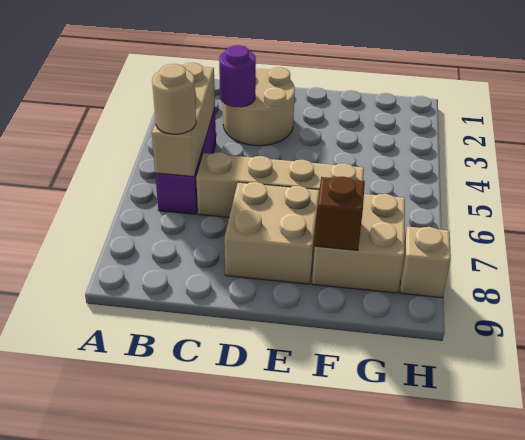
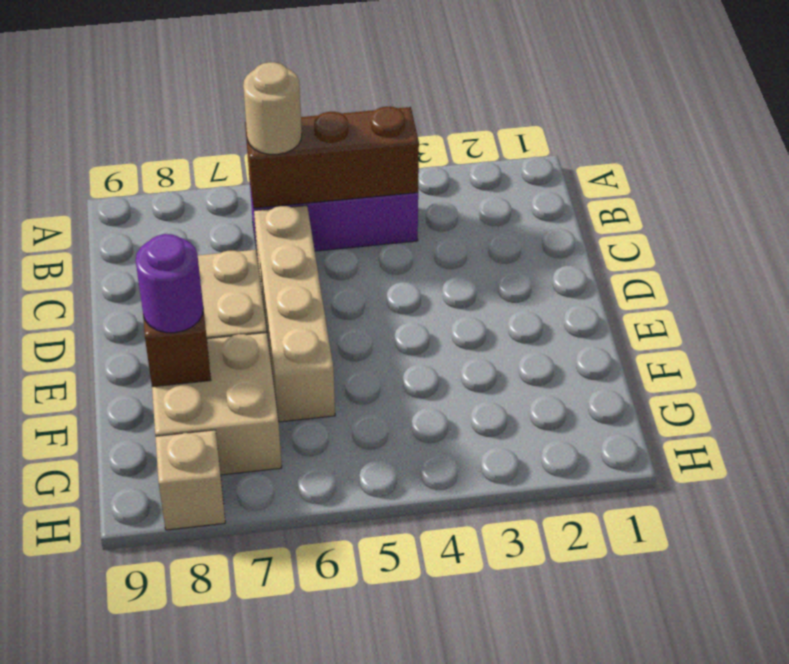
tan 1x3 brick [152,63,215,177] -> brown 1x3 brick [245,107,419,208]
tan 2x2 round brick [223,68,295,146] -> none
purple 1x1 round brick [219,45,256,107] -> purple 1x1 round brick moved to [136,234,203,333]

